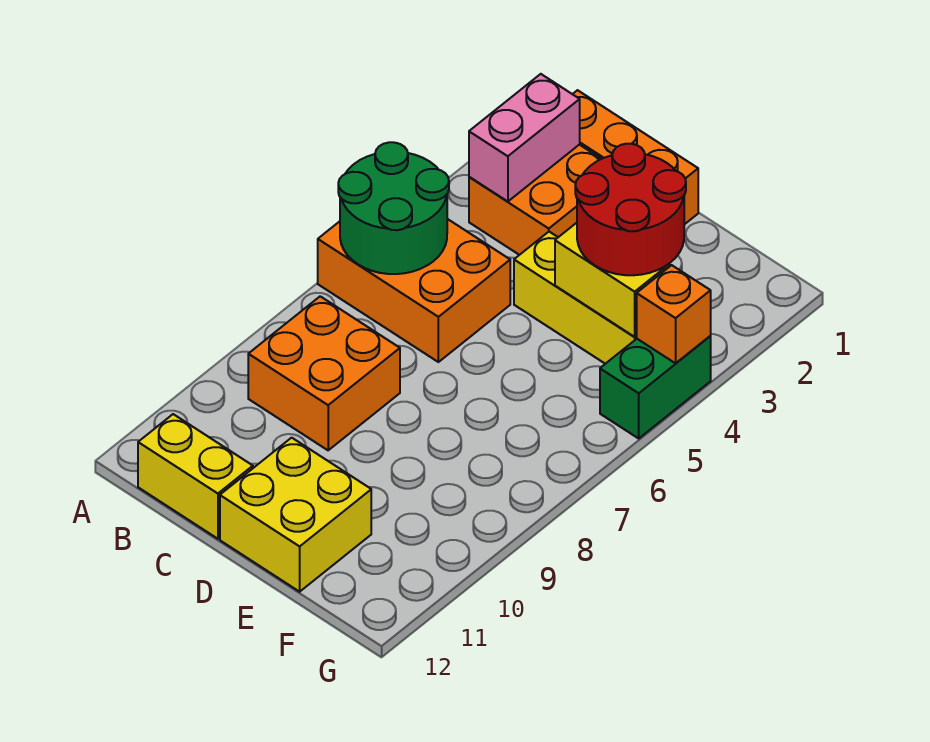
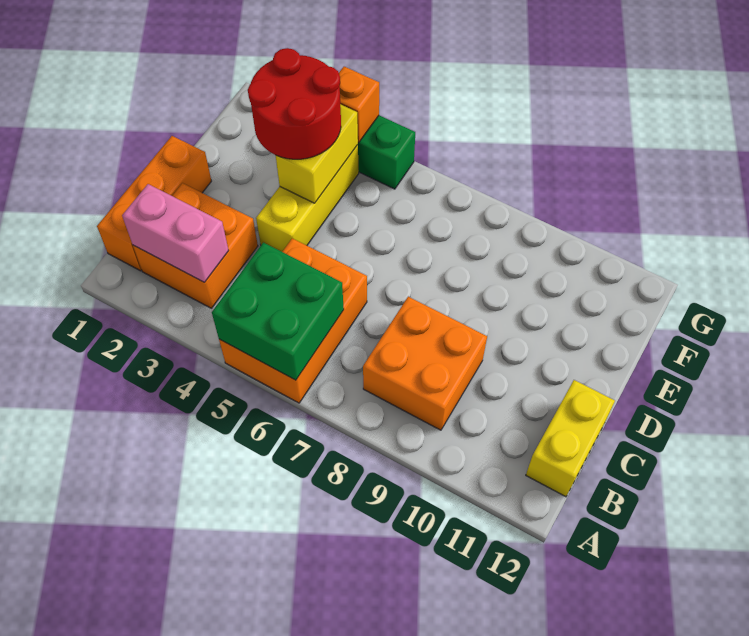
green 2x2 round brick [338,142,449,274] -> green 2x2 brick [212,243,344,380]
yellow 2x2 brick [220,438,371,592] -> none

